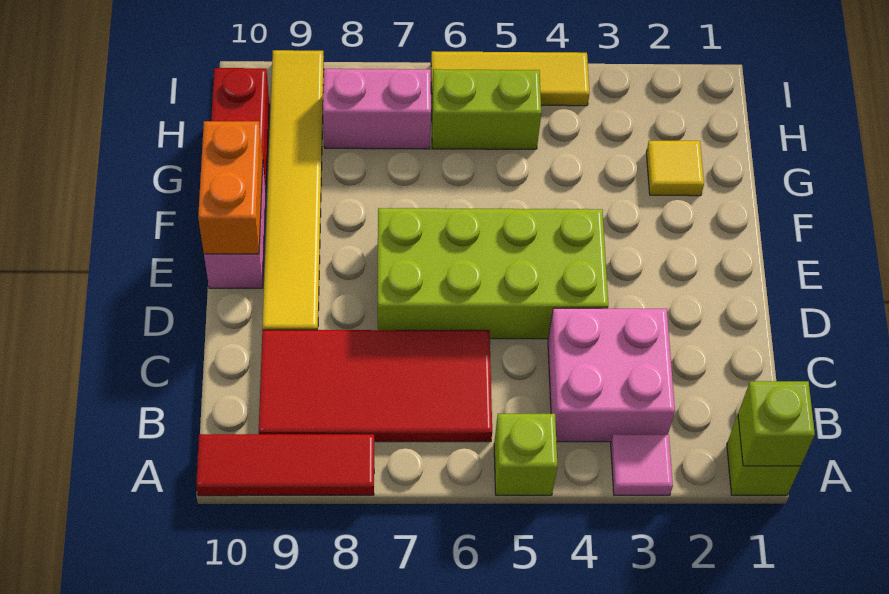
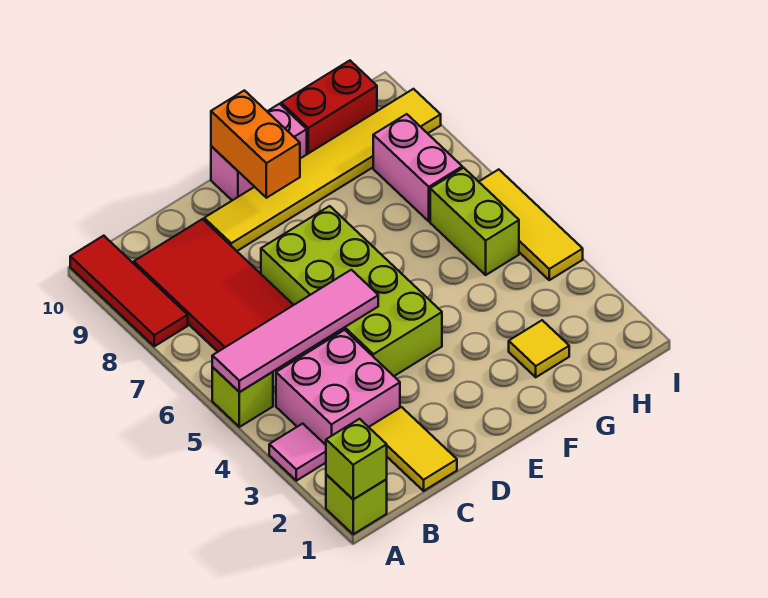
none -> pink 1x4 tile [212,270,378,392]
none -> yellow 1x2 tile [369,407,457,491]
orange 1x2 brick [198,121,263,254] -> orange 1x2 brick turned to [211,90,300,198]

